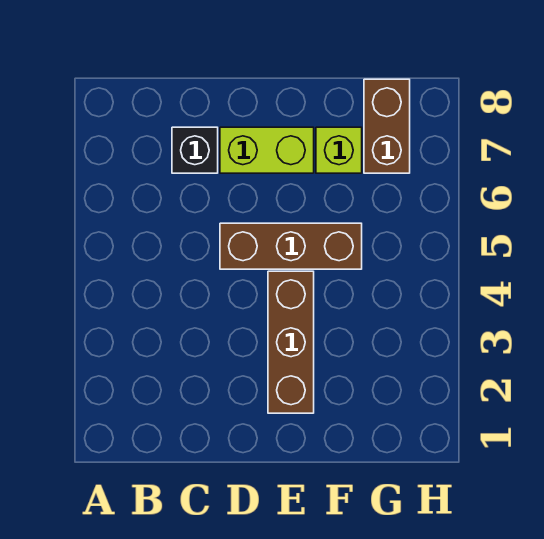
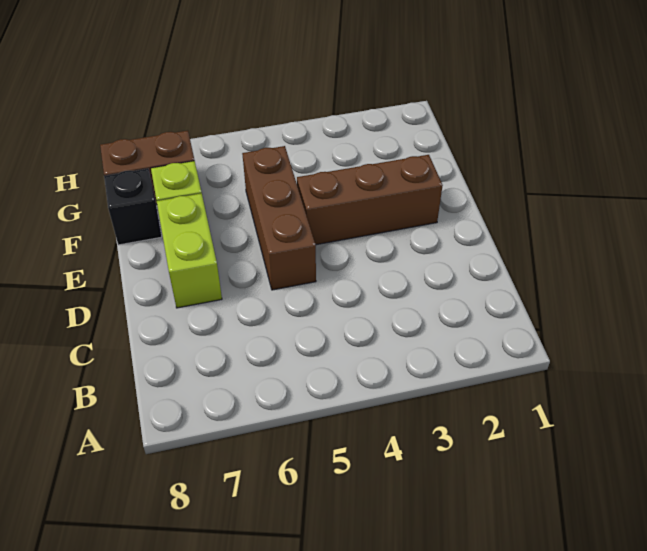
black 1x1 brick [172,127,218,173] -> black 1x1 brick moved to [104,169,162,245]

